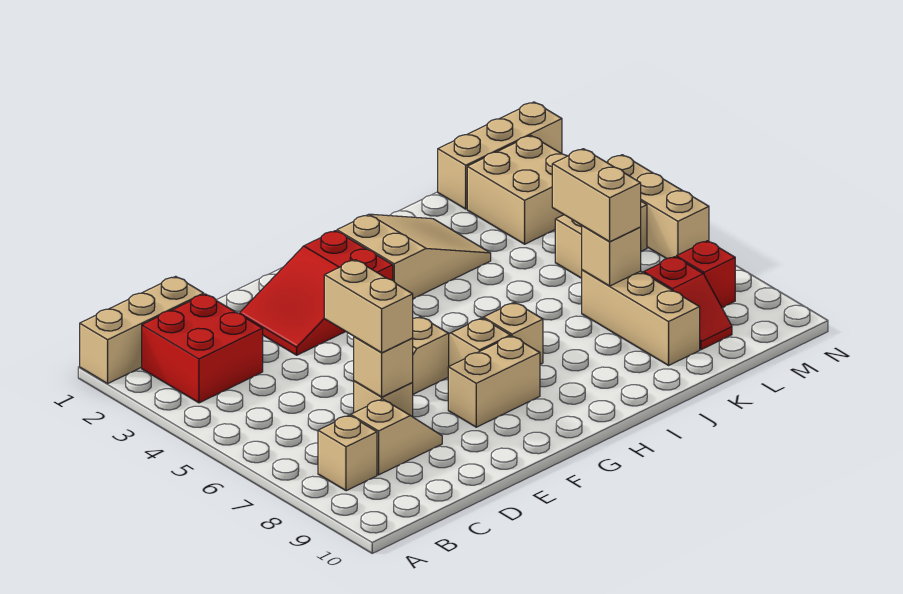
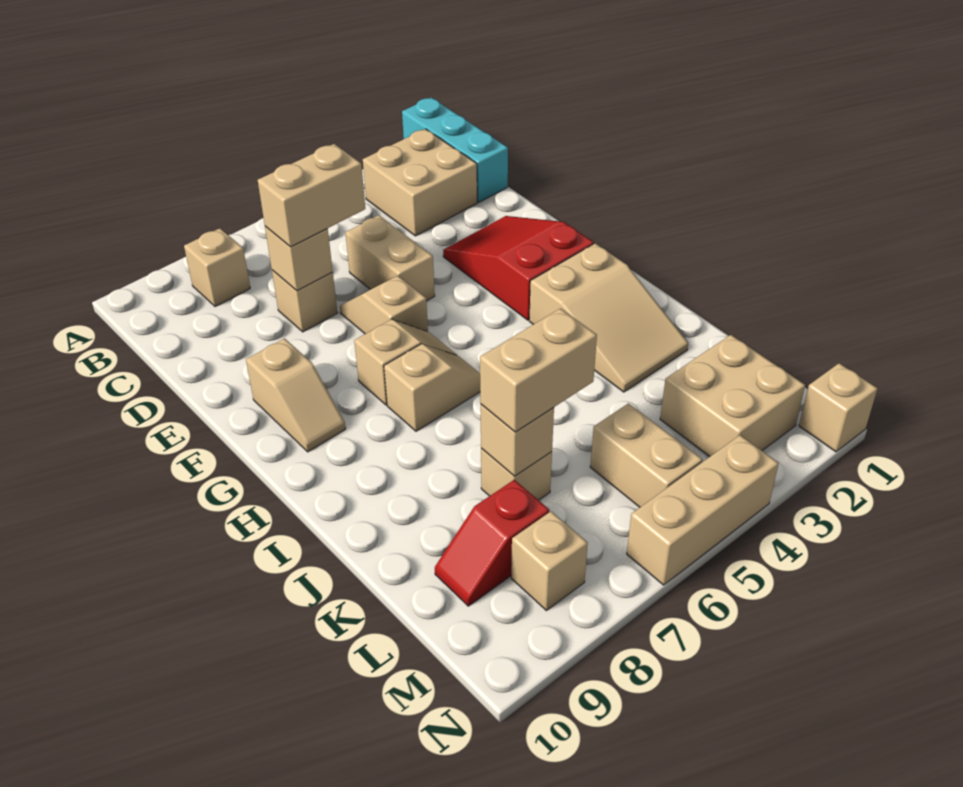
tan 1x3 brick [80,276,204,384] -> cyan 1x3 brick [402,98,508,202]
red 2x2 brick [142,294,263,403] -> tan 2x2 brick [363,129,477,236]
tan 1x2 slope [351,399,442,475] -> tan 1x2 slope moved to [246,338,346,452]
tan 1x2 brick [448,336,540,427] -> tan 1x2 brick moved to [345,215,435,301]
tan 1x3 brick [582,270,700,365] -> tan 1x1 brick [481,449,552,500]
tan 1x3 brick [438,102,562,209] -> tan 1x1 brick [799,363,878,452]
red 1x1 brick [676,241,735,307] -> tan 1x1 brick [511,511,588,611]

